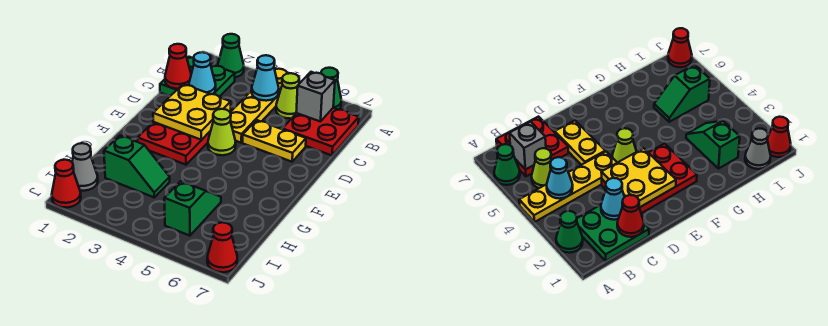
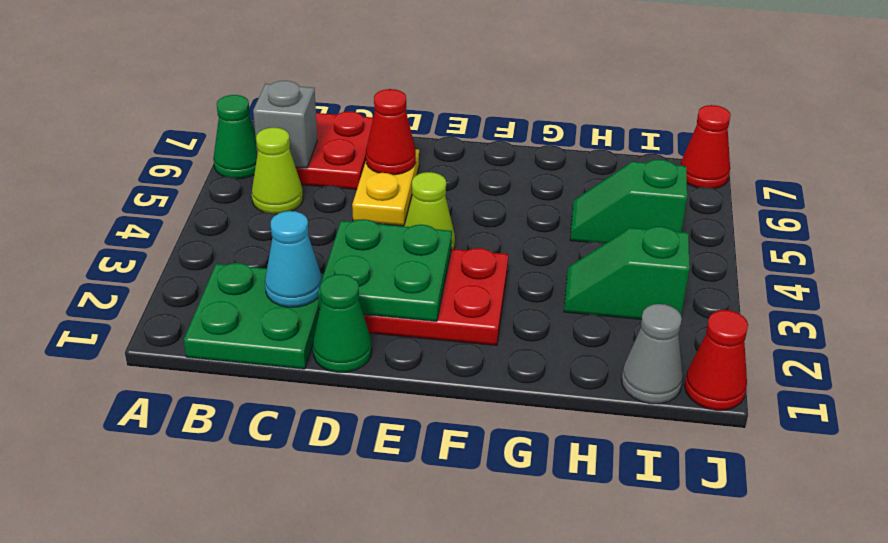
green 1x1 cone [218,34,244,77] -> green 1x1 cone moved to [313,274,372,372]
yellow 1x4 plate [230,68,289,143] -> none
cyan 1x1 cone [252,55,279,101] -> none
red 1x1 cone [165,44,191,89] -> red 1x1 cone moved to [366,89,416,175]
yellow 2x2 plate [153,84,231,140] -> green 2x2 plate [318,219,452,321]
green 1x2 slope [104,136,170,197] -> green 1x2 slope turned to [564,227,690,319]

